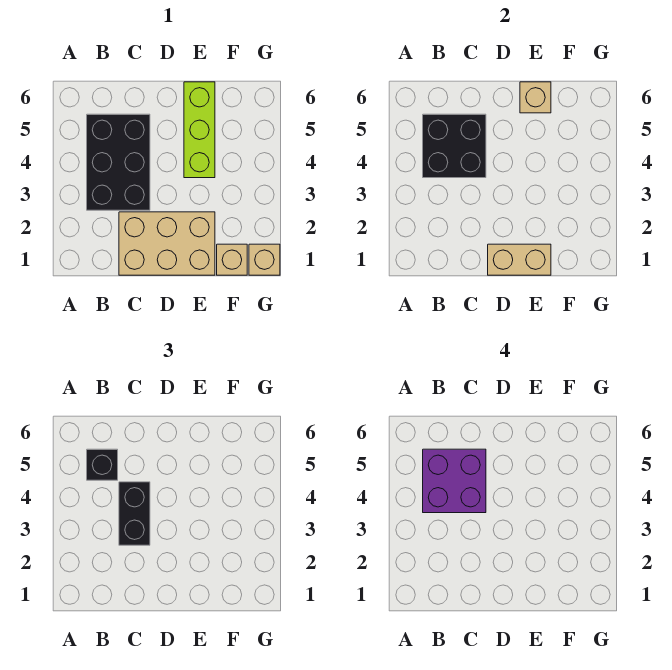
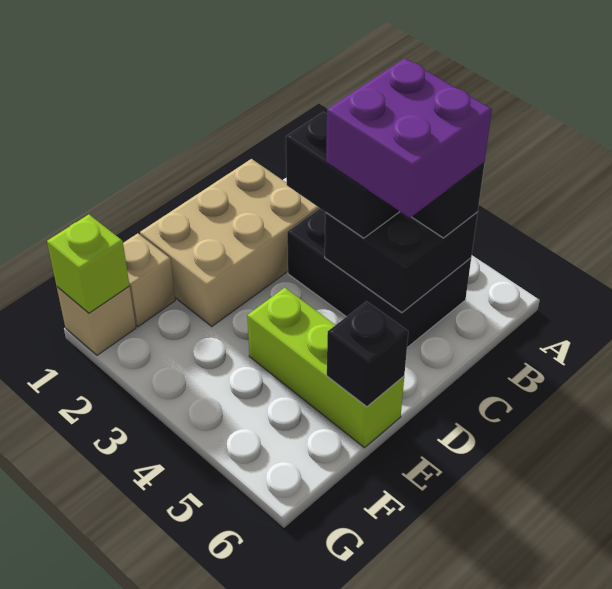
tan 1x2 brick [488,244,551,275] -> none
tan 1x1 brick [520,82,551,113] -> black 1x1 brick [327,301,408,407]
none -> lime 1x1 brick [47,215,130,313]

